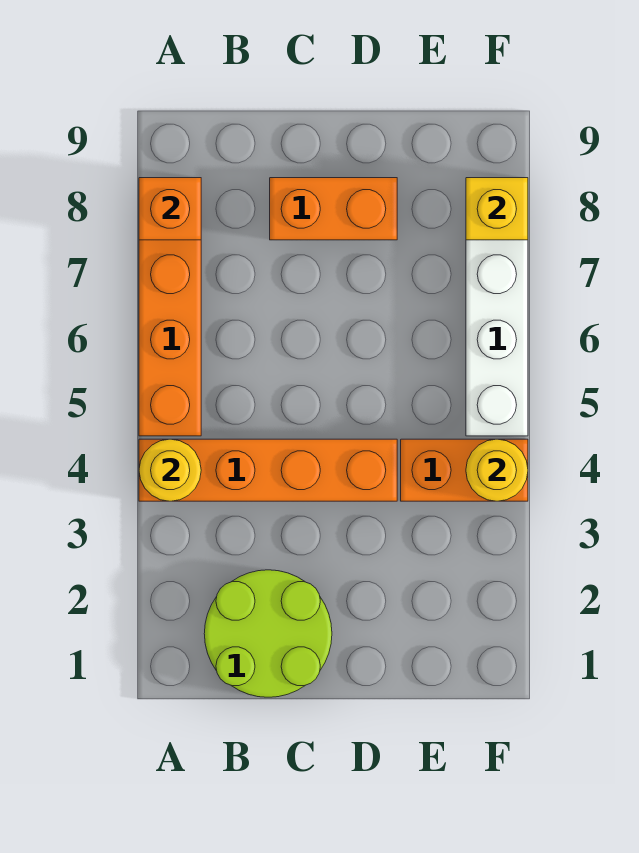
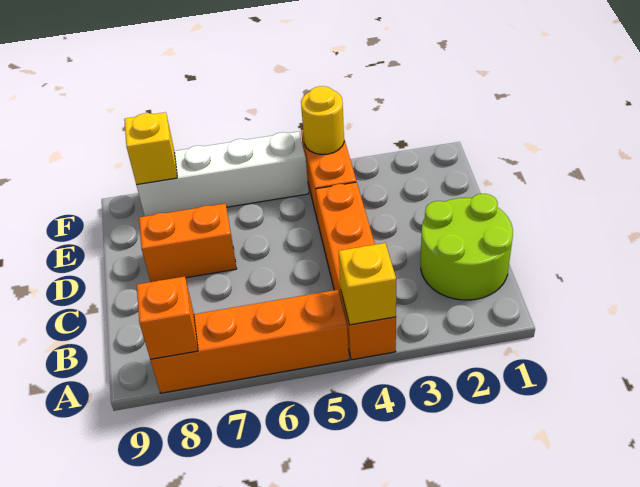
yellow 1x1 round brick [139,439,201,501] -> yellow 1x1 brick [339,243,396,325]
orange 1x2 brick [270,178,397,240] -> orange 1x2 brick turned to [139,203,237,282]

